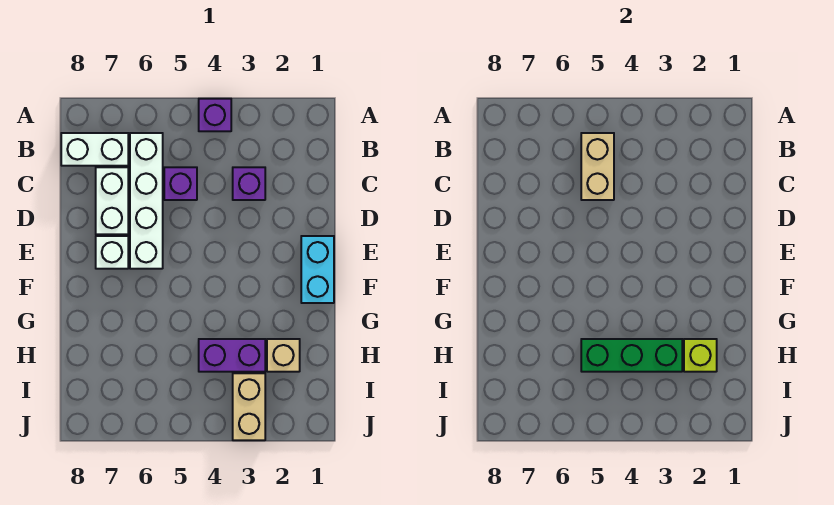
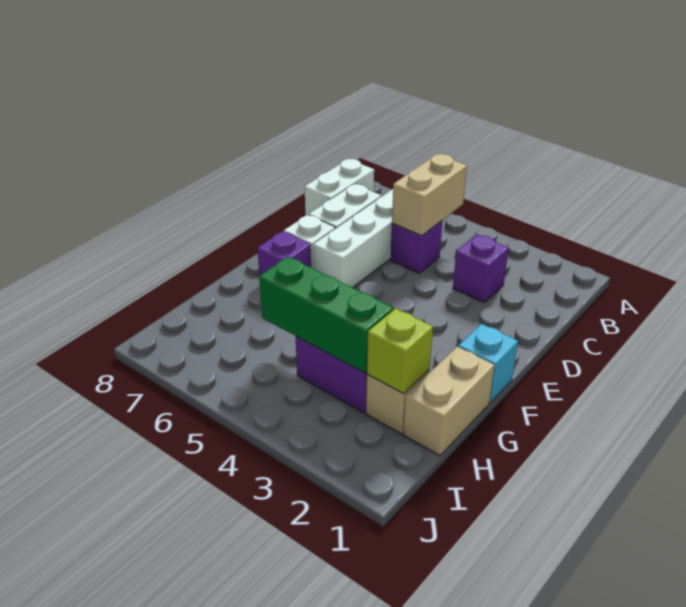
purple 1x1 brick [199,99,231,131] -> purple 1x1 brick moved to [257,231,311,276]
white 1x2 brick [61,133,128,166] -> white 1x2 brick turned to [305,159,374,216]
cyan 1x2 brick [301,236,334,303] -> cyan 1x1 brick [458,324,518,403]
tan 1x2 brick [233,373,265,440] -> tan 1x2 brick moved to [403,347,494,456]

